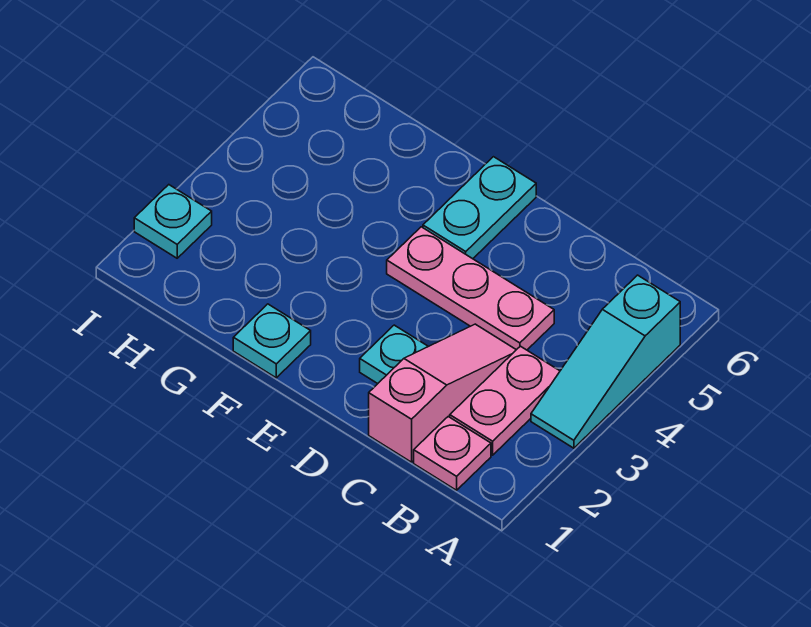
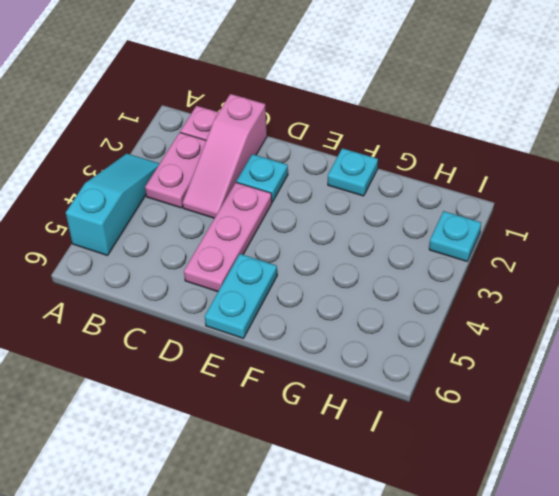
pink 1x3 plate [387,227,554,350] -> pink 1x3 plate turned to [184,182,272,292]

